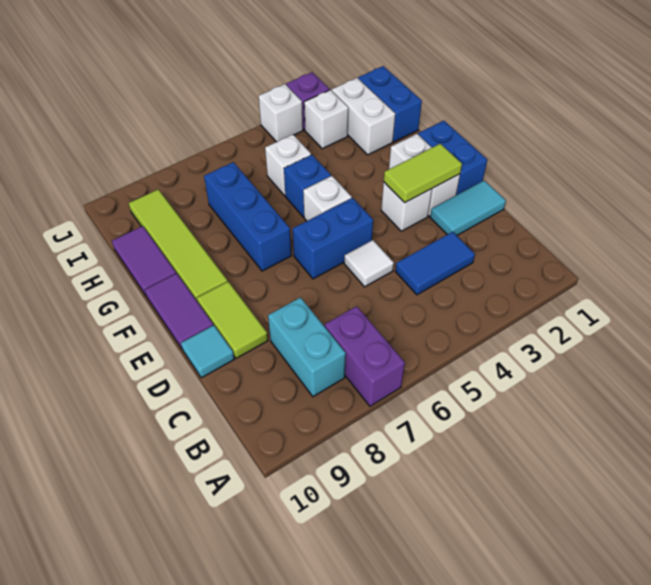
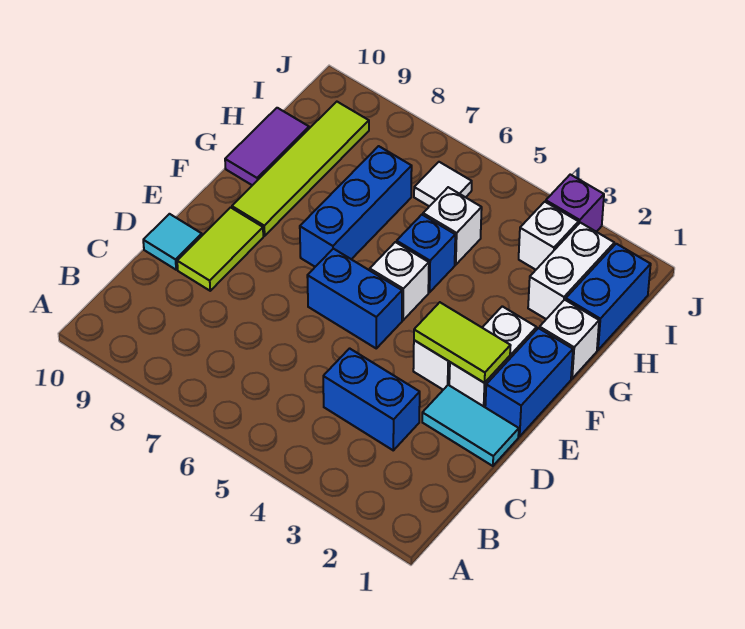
purple 1x2 brick [325,306,405,406] -> none
cyan 1x2 brick [268,298,346,397] -> none
blue 1x2 tile [395,232,475,295] -> blue 1x2 brick [323,348,420,450]
white 1x1 tile [344,240,394,287] -> white 1x1 tile moved to [414,162,472,206]
purple 1x2 tile [145,273,213,349] -> none
white 1x1 brick [259,84,303,142] -> white 1x1 brick moved to [539,300,599,379]

